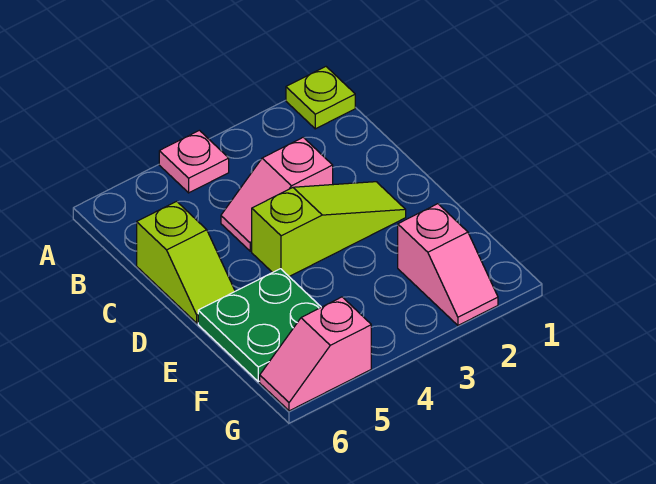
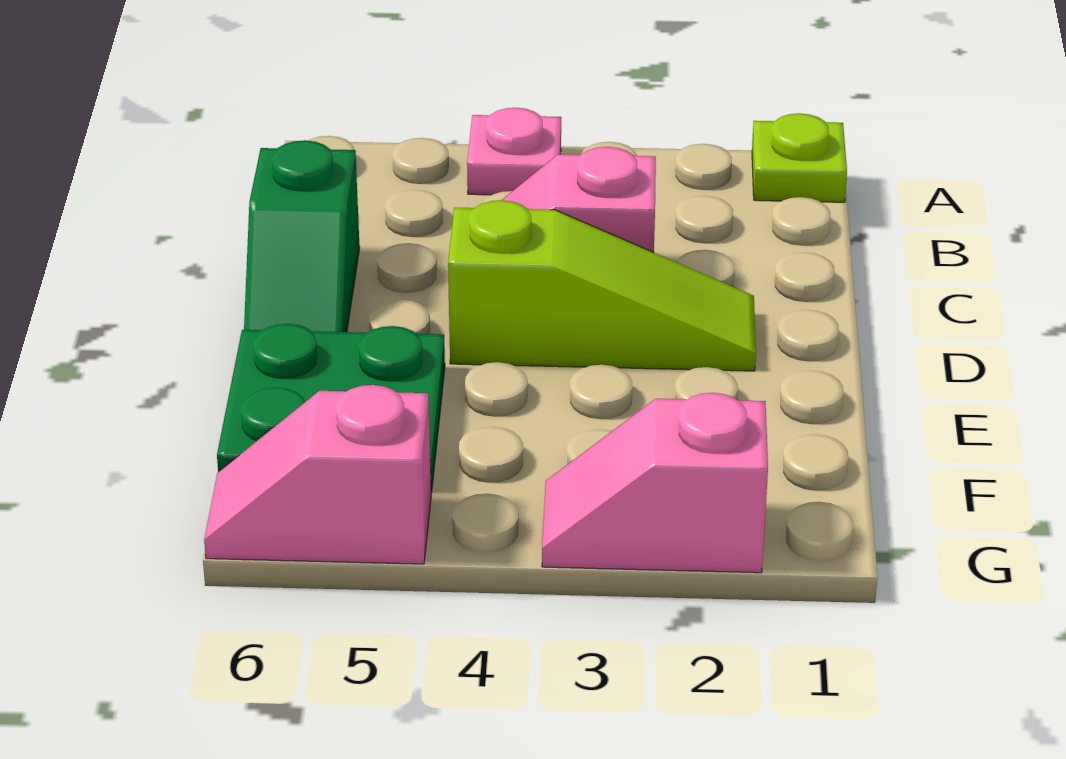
lime 1x2 slope [137,201,235,323] -> green 1x2 slope [244,140,360,332]
pink 1x2 slope [398,204,498,325] -> pink 1x2 slope turned to [542,393,768,573]

